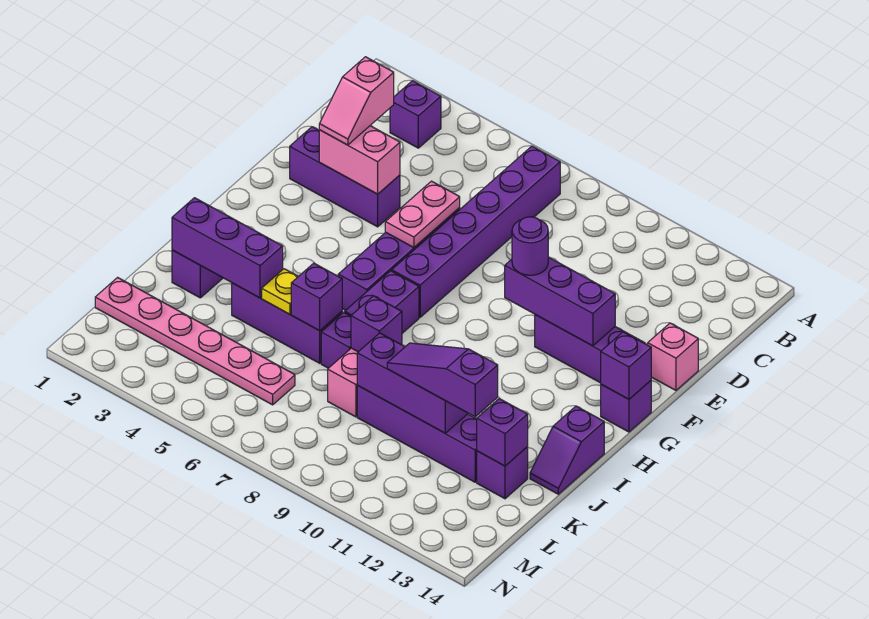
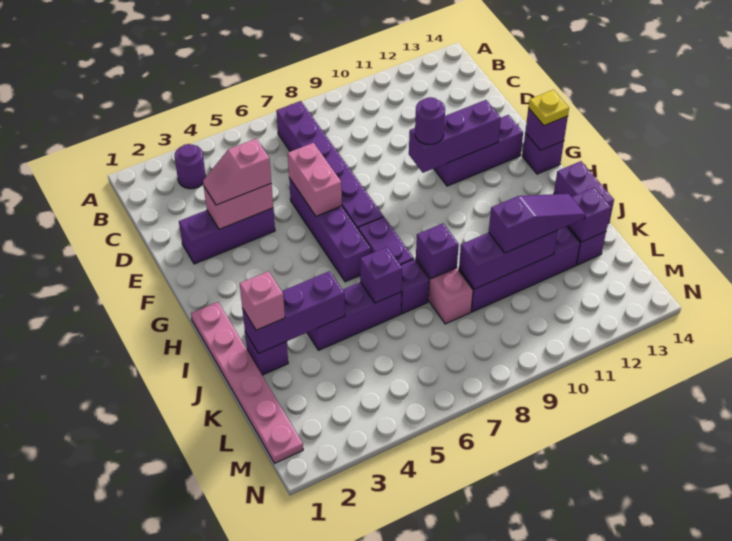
purple 1x1 brick [390,81,441,148] -> purple 1x1 round brick [174,144,206,189]
pink 1x2 slope [319,57,394,145] -> pink 1x2 slope turned to [203,139,271,205]
pink 1x2 plate [385,181,460,248] -> pink 1x2 brick [288,143,342,216]
pink 1x1 brick [648,323,698,390] -> pink 1x1 brick moved to [240,271,285,330]
purple 1x2 slope [530,406,604,494] -> purple 1x2 brick [554,161,614,223]
yellow 1x1 plate [262,269,298,314] -> yellow 1x1 plate moved to [528,90,569,126]
purple 1x3 slope [387,343,498,417] -> purple 1x3 slope turned to [489,194,585,253]
pink 1x6 plate [95,277,295,405] -> pink 1x6 plate turned to [191,302,303,463]

